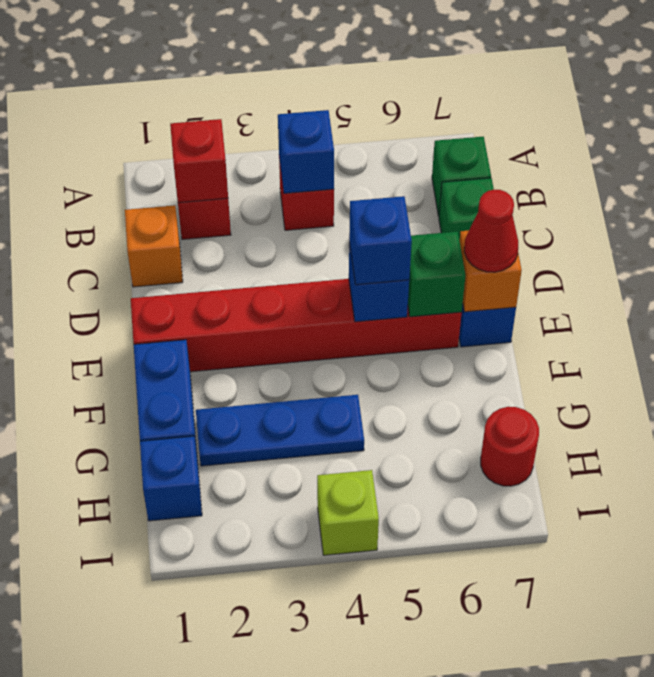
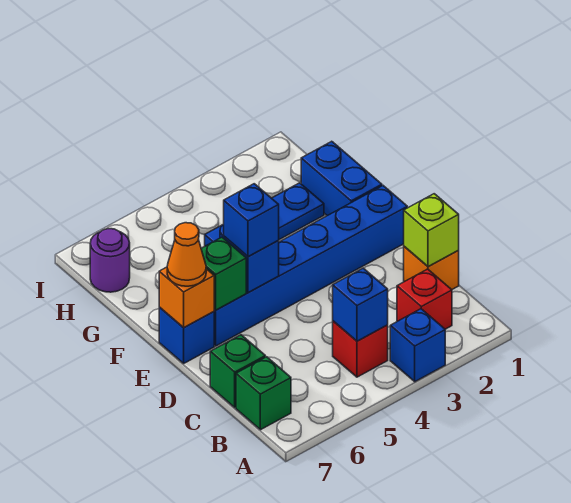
red 1x1 brick [170,119,228,203] -> none
red 1x6 brick [131,279,462,372] -> blue 1x6 brick [214,186,407,346]
red 1x1 cone [464,190,518,272] -> orange 1x1 cone [167,223,206,286]
blue 1x1 brick [140,436,202,521] -> blue 1x1 brick moved to [390,309,445,382]
red 1x1 round brick [481,407,539,486] -> purple 1x1 round brick [90,229,130,292]
lime 1x1 brick [317,470,379,555] -> lime 1x1 brick moved to [404,194,459,266]

